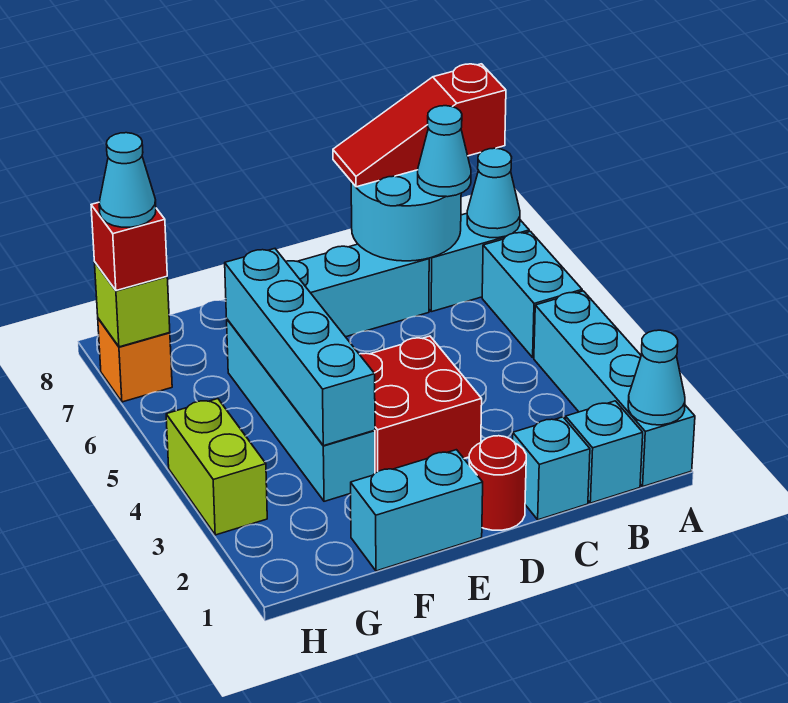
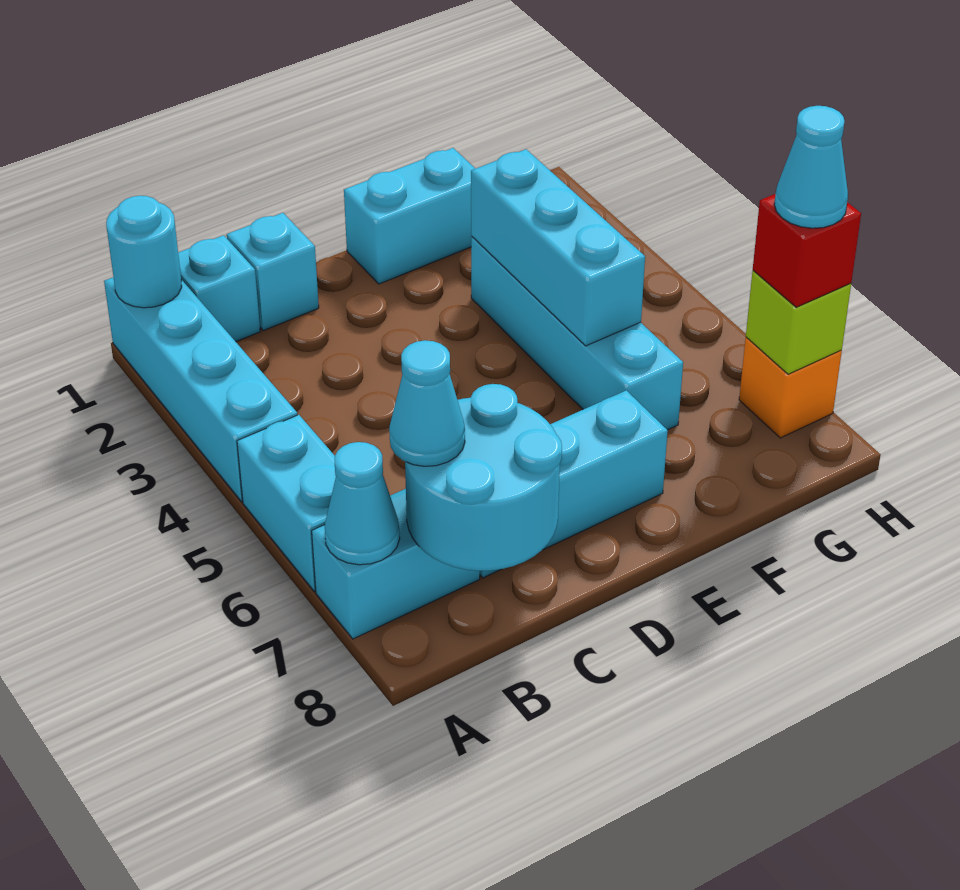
cyan 1x1 cone [628,330,685,425] -> cyan 1x1 round brick [106,196,182,308]
red 1x3 slope [333,64,506,187] -> none
red 1x1 round brick [469,436,526,530] -> none
red 2x2 brick [359,336,482,473] -> none
cyan 1x4 brick [225,249,375,446] -> cyan 1x3 brick [471,149,645,346]
lime 1x2 brick [166,399,267,535] -> none

